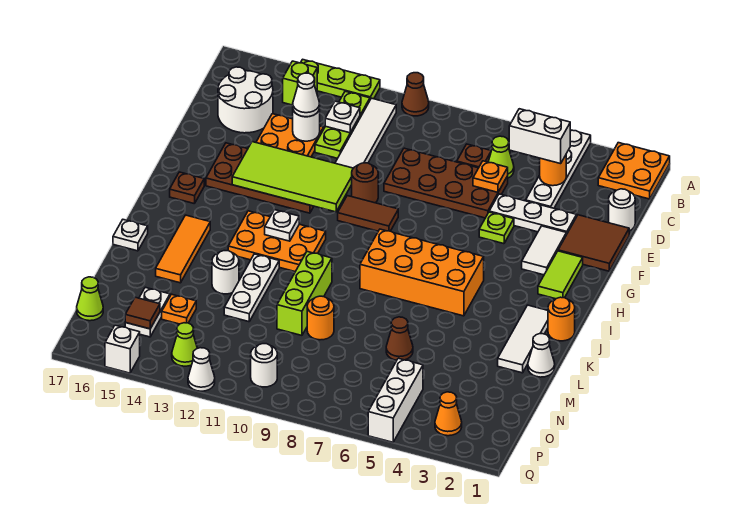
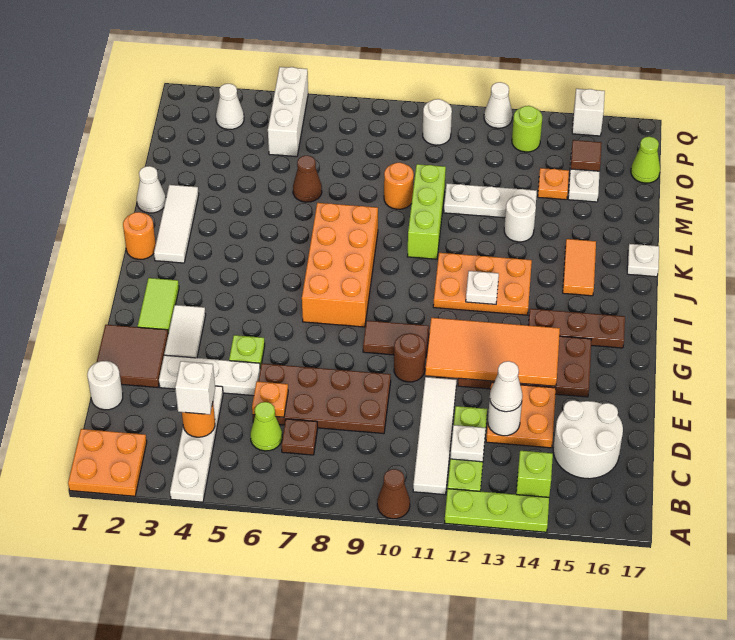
white 1x2 brick [509,109,570,164] -> white 1x1 brick [175,361,215,415]
lime 2x4 tile [232,142,353,212] -> orange 2x4 tile [425,318,560,386]
brown 1x1 plate [170,172,204,204] -> brown 1x3 plate [529,309,625,348]
orange 2x4 brick [360,229,484,316] -> orange 2x4 brick turned to [302,203,378,327]
orange 1x3 tile [156,215,210,283] -> orange 1x2 tile [563,239,596,296]
white 1x3 plate [224,254,279,322] -> white 1x3 plate turned to [444,183,537,218]
orange 1x1 cone [435,392,462,436] -> white 1x1 cone [216,84,244,130]
lime 1x1 cone [172,323,197,366] -> lime 1x1 round brick [512,106,542,152]

